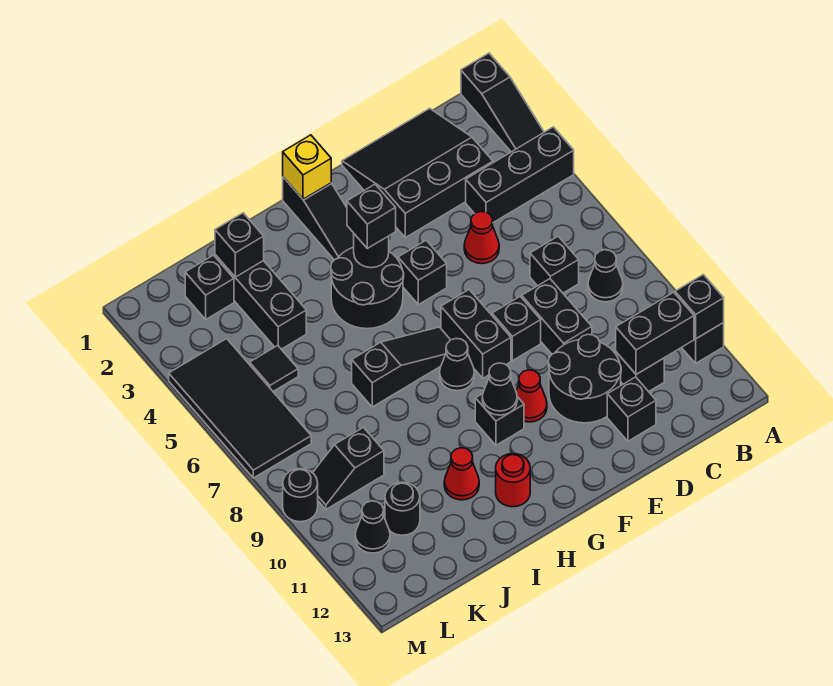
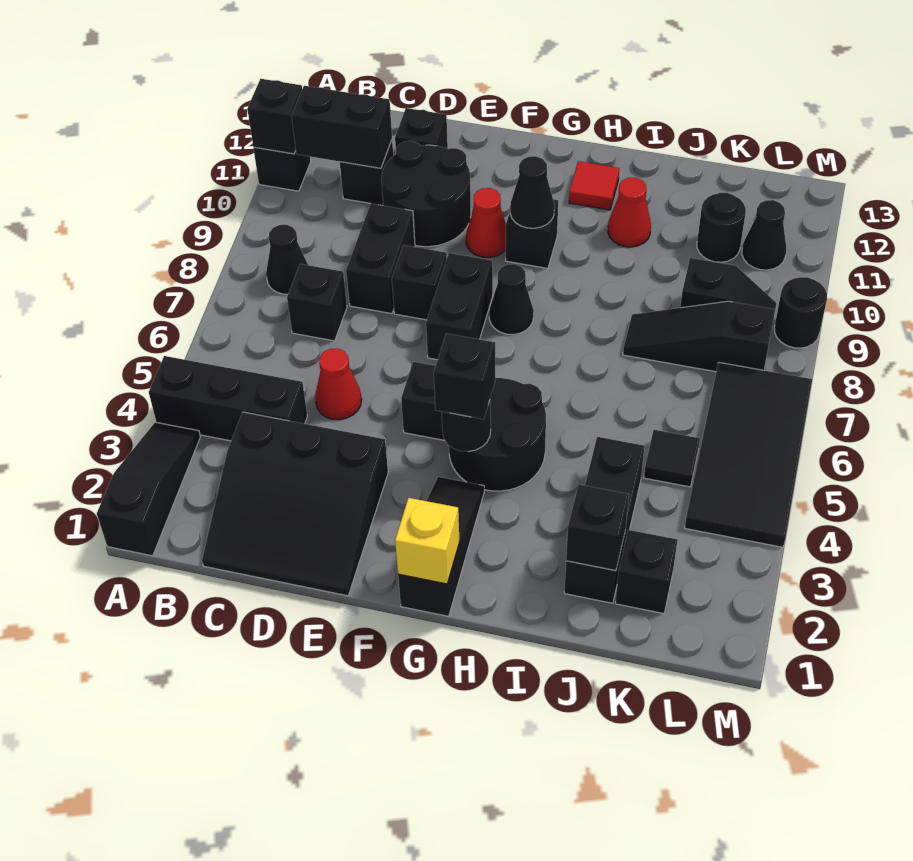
black 1x3 slope [352,327,450,407] -> black 1x3 slope moved to [623,301,775,372]
red 1x1 round brick [496,454,530,507] -> red 1x1 tile [569,161,619,210]

